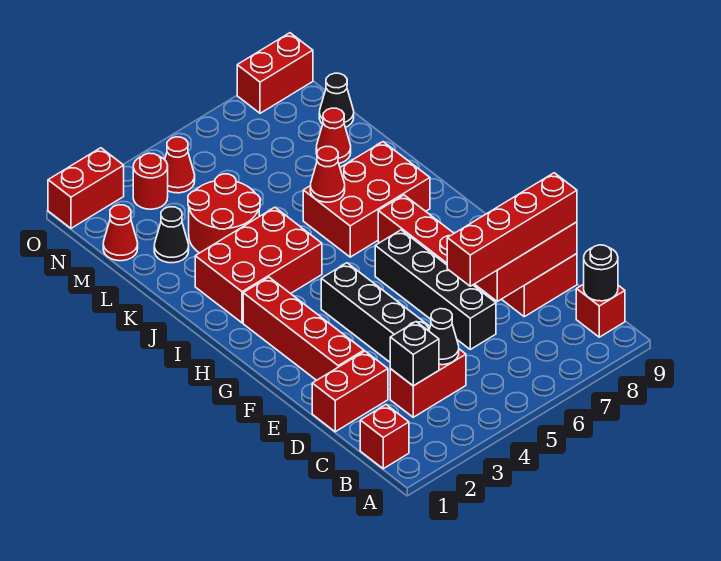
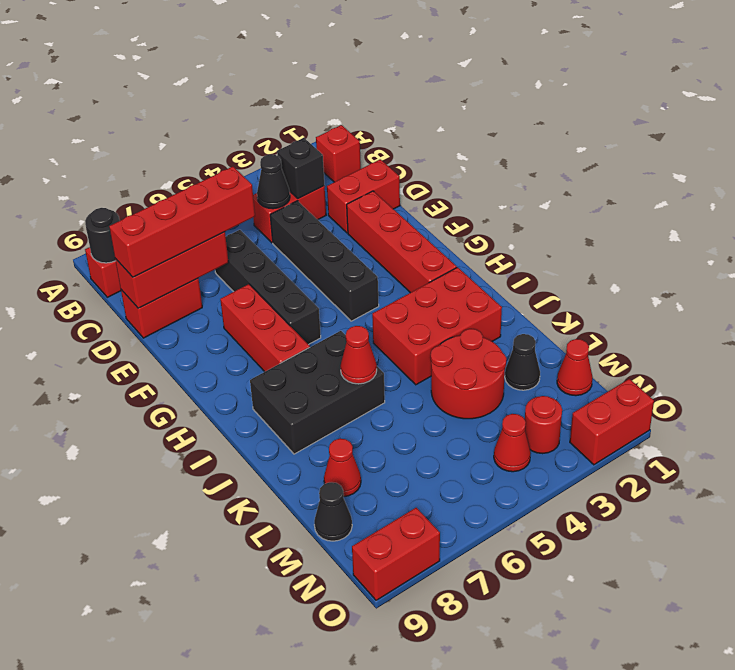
red 2x3 brick [303,142,430,257] -> black 2x3 brick [250,331,385,454]

